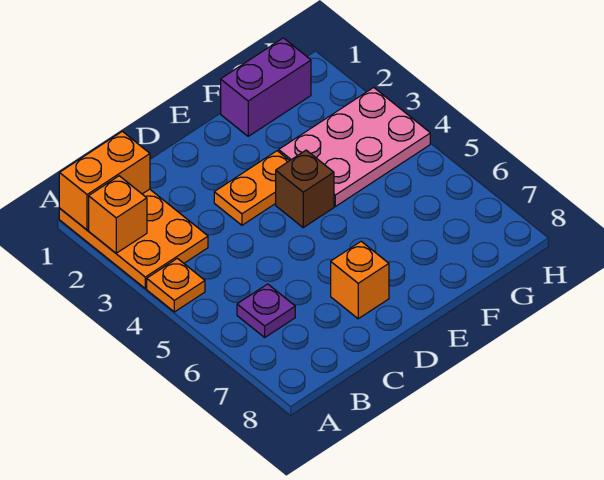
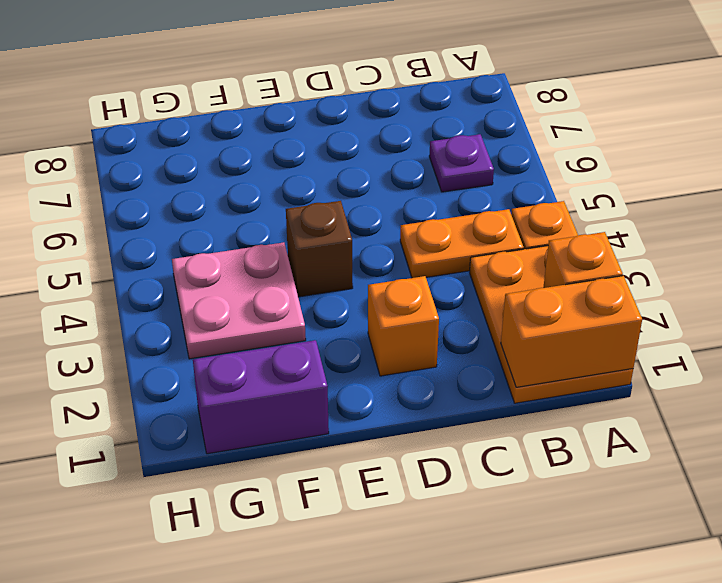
orange 1x2 plate [214,151,289,225] -> orange 1x2 plate moved to [400,209,524,278]
orange 1x1 brick [331,241,389,319] -> orange 1x1 brick moved to [368,276,439,376]
pink 2x3 plate [279,87,430,206] -> pink 2x2 plate [172,242,306,359]

